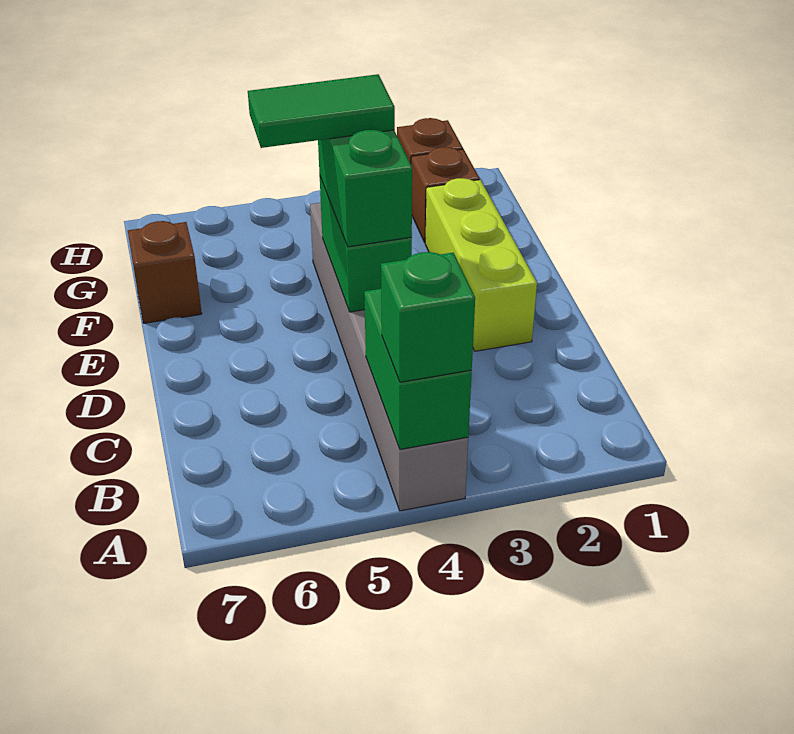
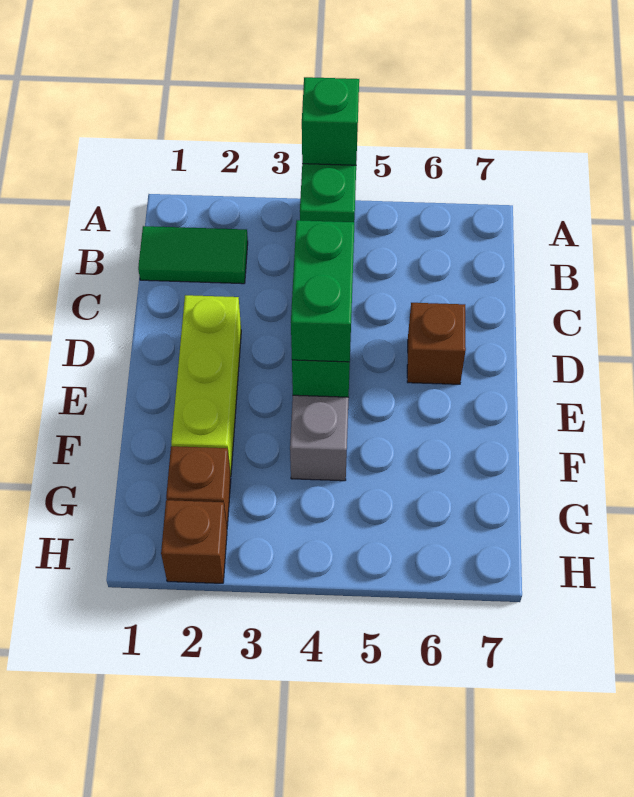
green 1x2 tile [248,74,395,148] -> green 1x2 tile moved to [138,226,248,284]
brown 1x1 brick [128,221,202,323] -> brown 1x1 brick moved to [407,303,466,384]

